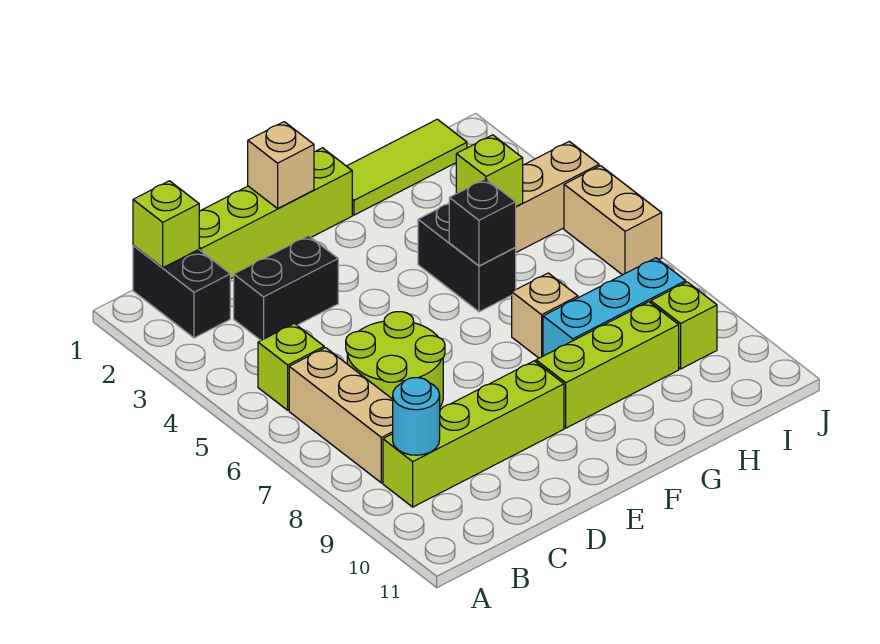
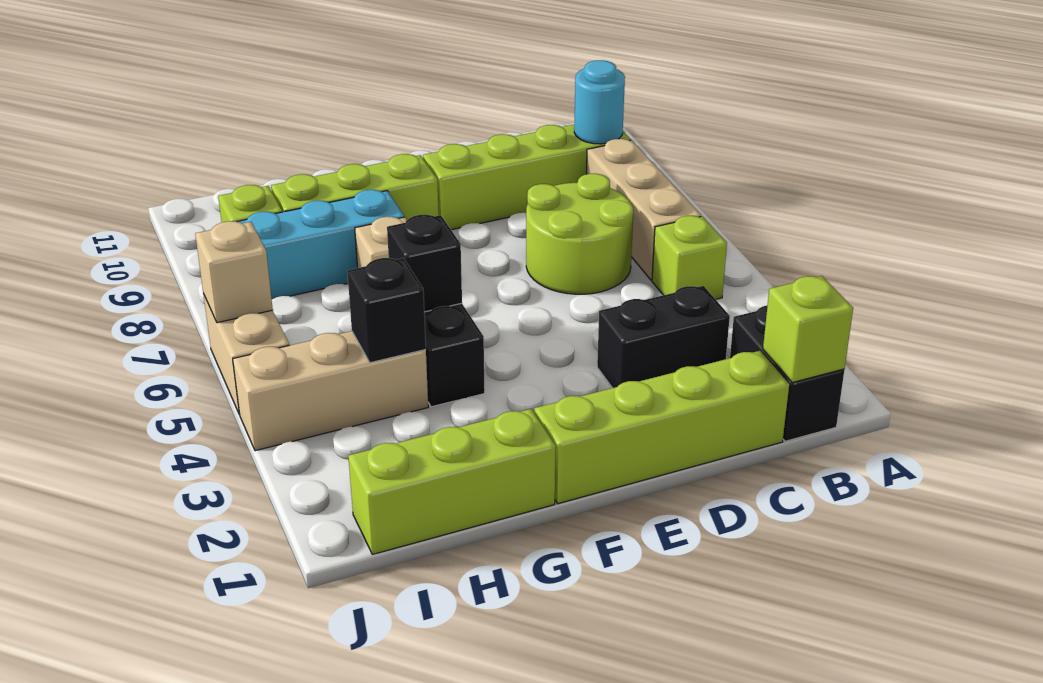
tan 1x1 brick [248,122,314,208] -> tan 1x1 brick moved to [195,221,273,323]
lime 1x3 tile [347,119,467,215] -> lime 1x3 brick [348,409,556,554]
lime 1x1 brick [456,135,523,206] -> black 1x1 brick [347,258,426,363]

